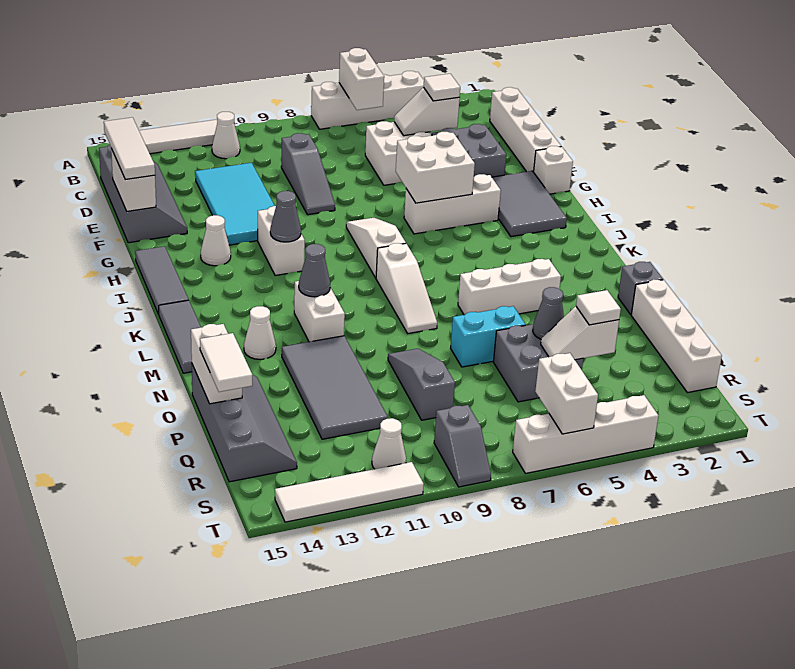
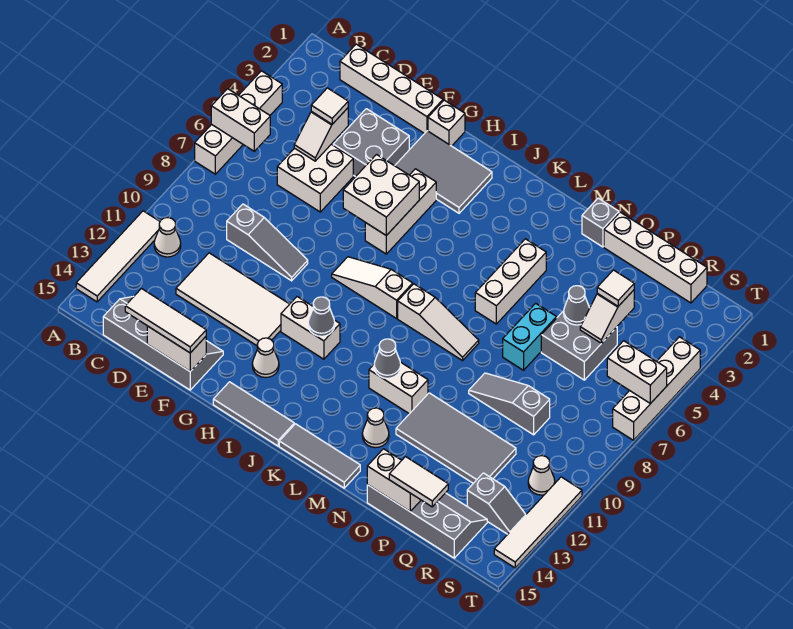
cyan 2x4 tile [195,163,275,245] -> white 2x4 tile [176,253,289,346]
grey 1x2 slope [434,405,491,487] -> grey 1x2 slope moved to [467,473,526,534]

